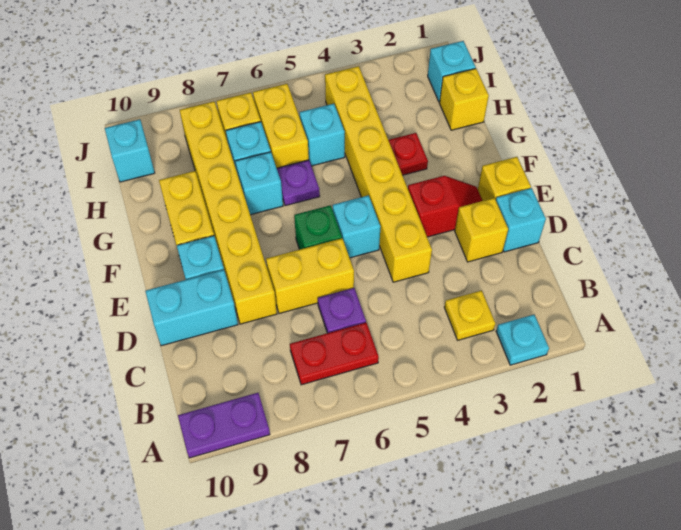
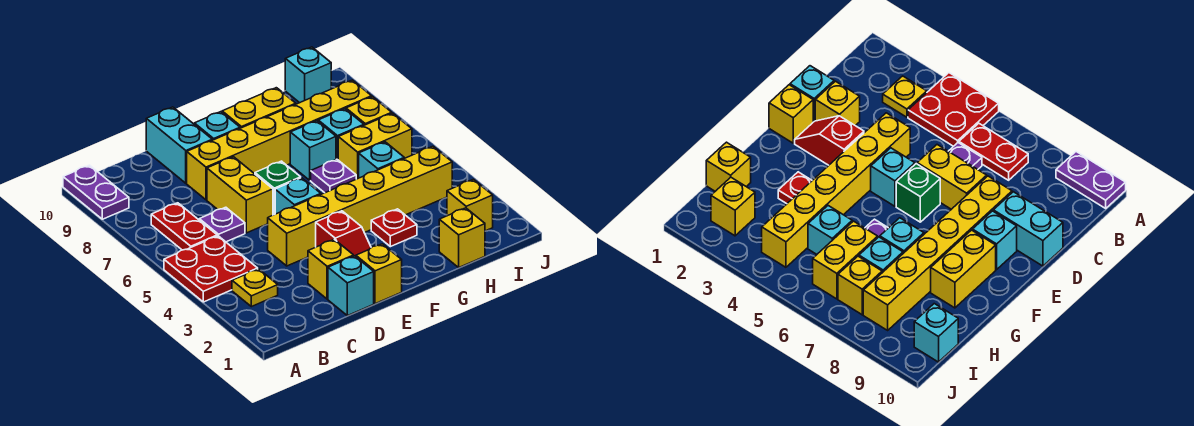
cyan 1x1 plate [496,315,549,365] -> none
none -> red 2x2 plate [164,236,258,302]
cyan 1x1 brick [428,41,476,102] -> none
none -> yellow 1x1 brick [447,179,493,231]

